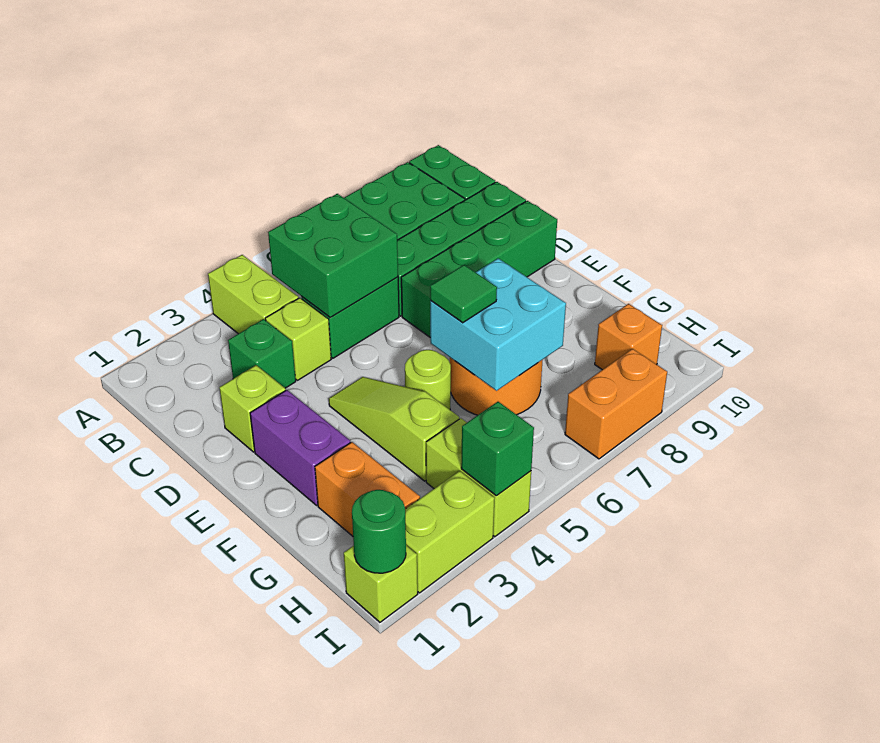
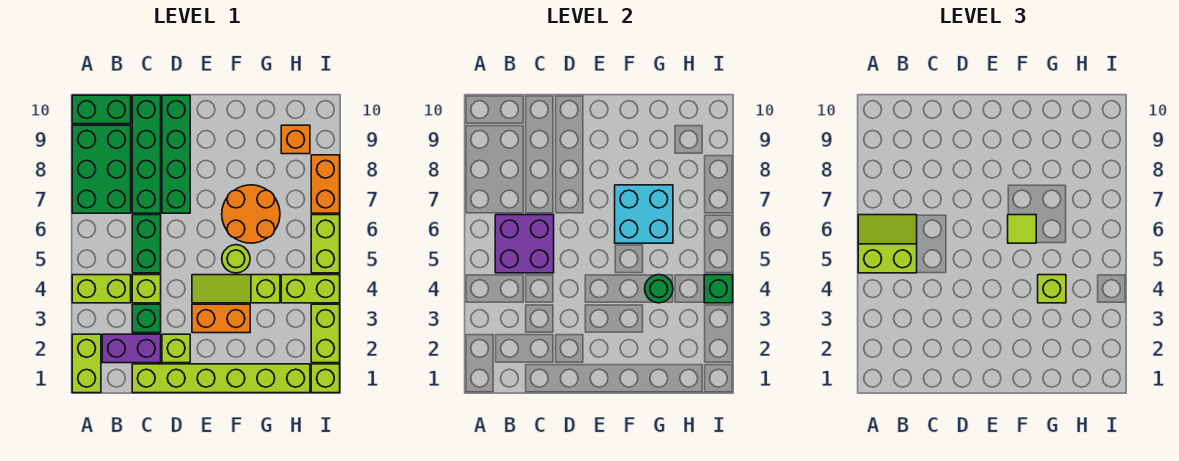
none -> lime 1x2 brick [72,334,101,393]
none -> lime 2x2 slope [858,215,917,273]
green 2x2 brick [268,194,398,318] -> purple 2x2 brick [495,215,554,273]
none -> lime 1x6 brick [132,364,310,393]
purple 1x2 brick [250,390,351,505] -> purple 1x2 brick moved to [102,334,161,363]
green 1x1 tile [430,265,497,323] -> lime 1x1 tile [1008,215,1036,243]
orange 1x2 brick [315,442,420,536] -> orange 1x2 brick moved to [192,304,250,333]
none -> lime 1x1 brick [1038,275,1066,303]
green 1x1 round brick [352,490,406,573] -> green 1x1 round brick moved to [645,275,673,303]
none -> lime 1x2 brick [311,215,340,273]

